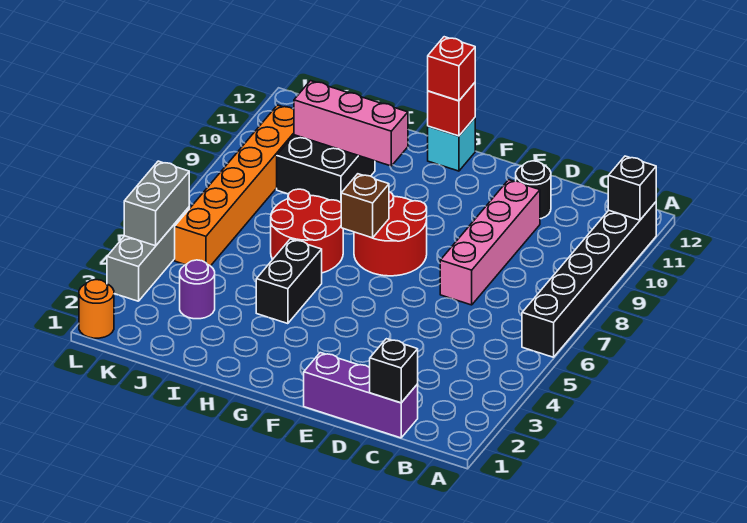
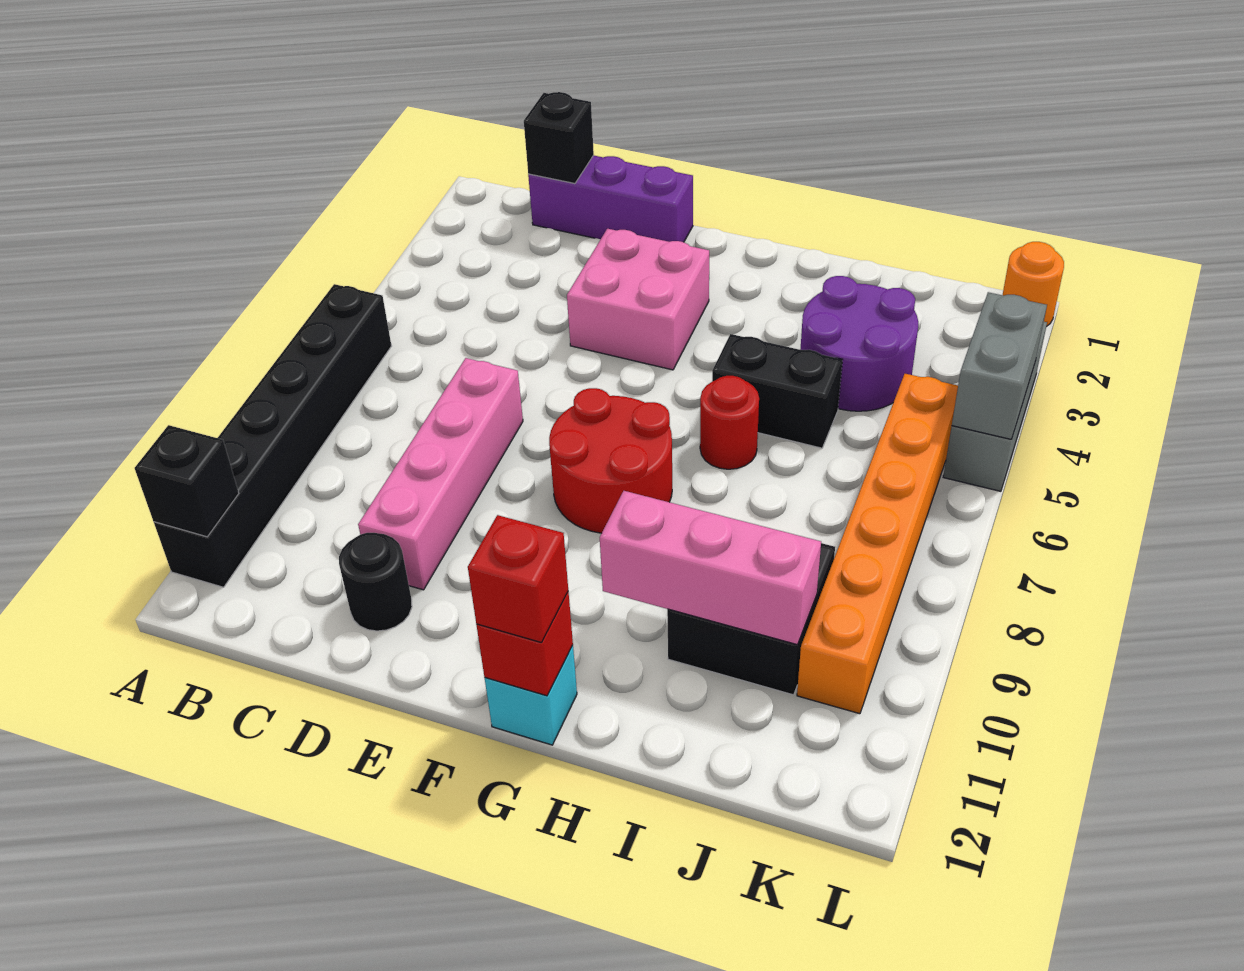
none -> pink 2x2 brick [567,229,709,370]
brown 1x1 brick [341,174,389,238] -> none
black 1x2 brick [256,239,322,324] -> black 1x2 brick turned to [712,334,842,448]
red 2x2 round brick [271,189,343,273] -> red 1x1 round brick [700,376,759,469]
purple 1x1 round brick [180,260,215,319] -> purple 2x2 round brick [800,276,918,411]

